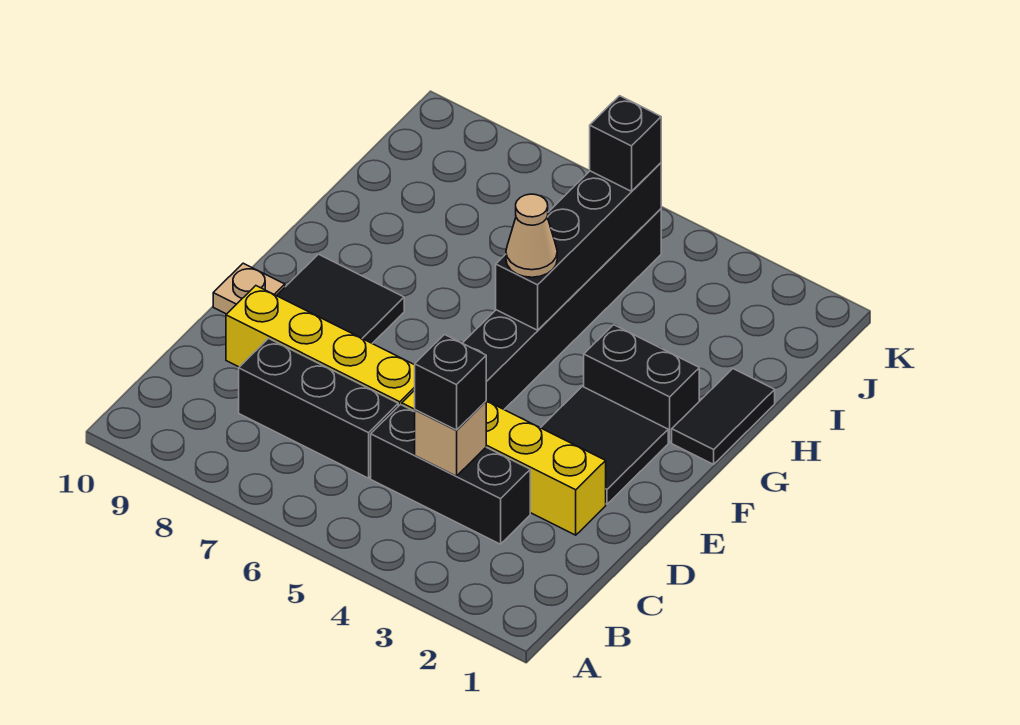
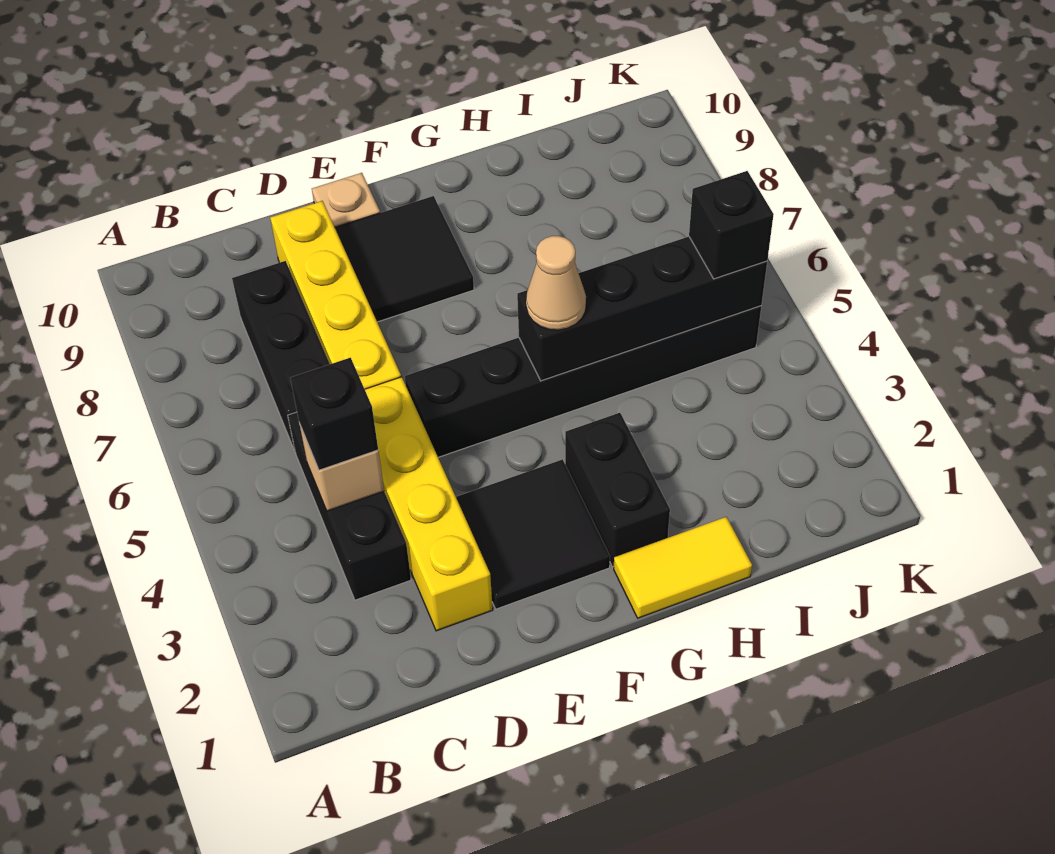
black 1x2 tile [672,369,775,464] -> yellow 1x2 tile [614,517,752,618]

